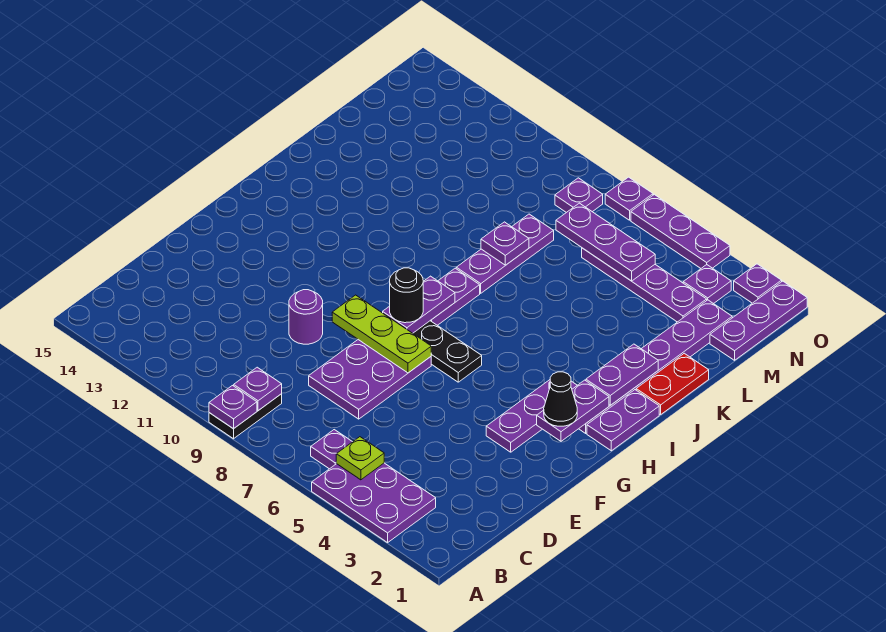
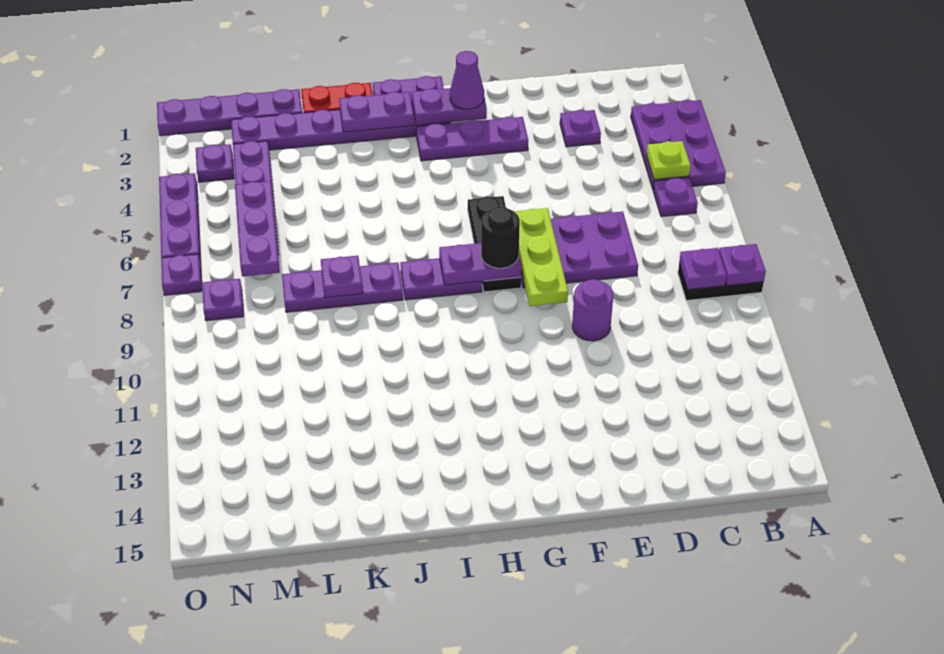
black 1x1 cone [544,372,577,426] -> purple 1x1 cone [450,51,484,109]
purple 1x3 plate [710,281,807,360] -> purple 1x4 plate [157,89,302,136]
purple 1x1 plate [734,264,782,303] -> purple 1x1 plate moved to [560,110,601,147]

